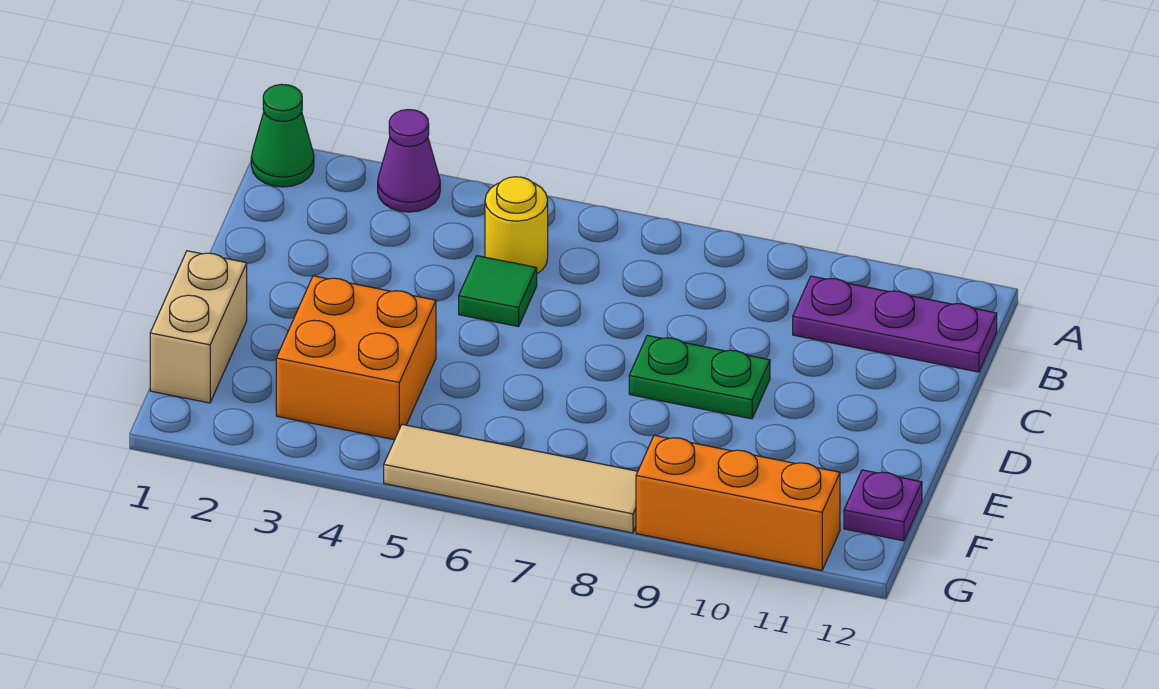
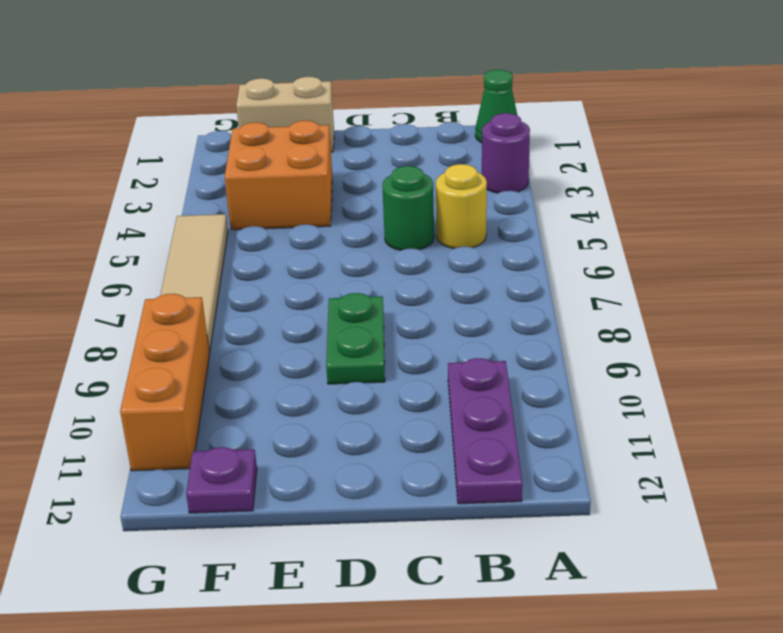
purple 1x1 cone [378,110,440,212] -> purple 1x1 round brick [482,113,530,193]
green 1x1 tile [459,256,537,327] -> green 1x1 round brick [382,166,434,250]

